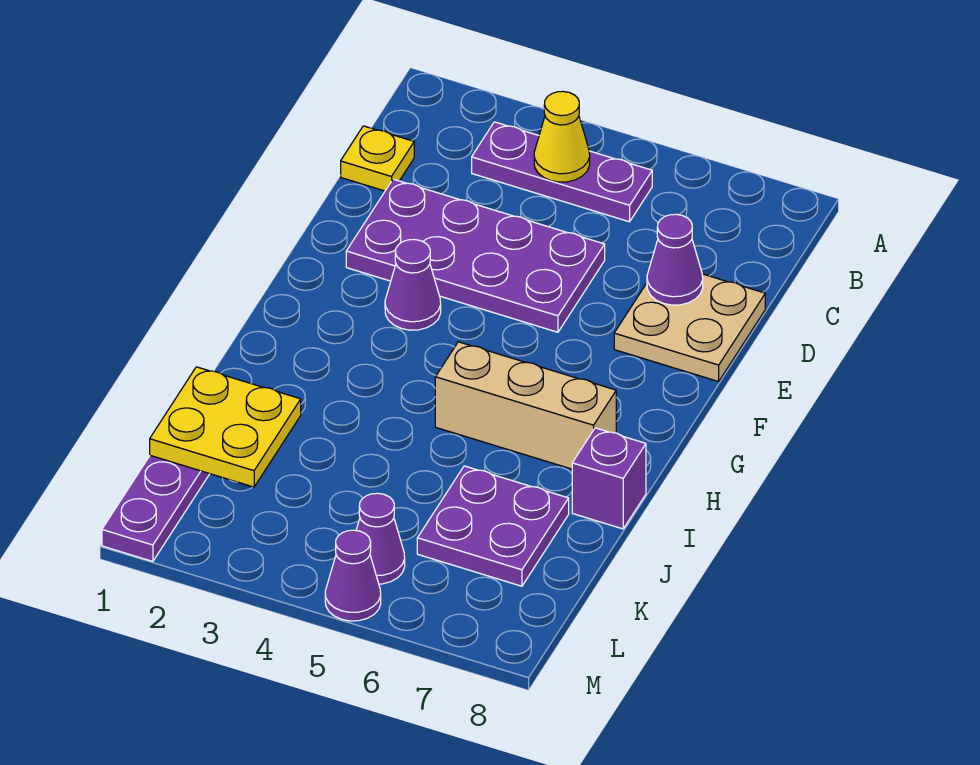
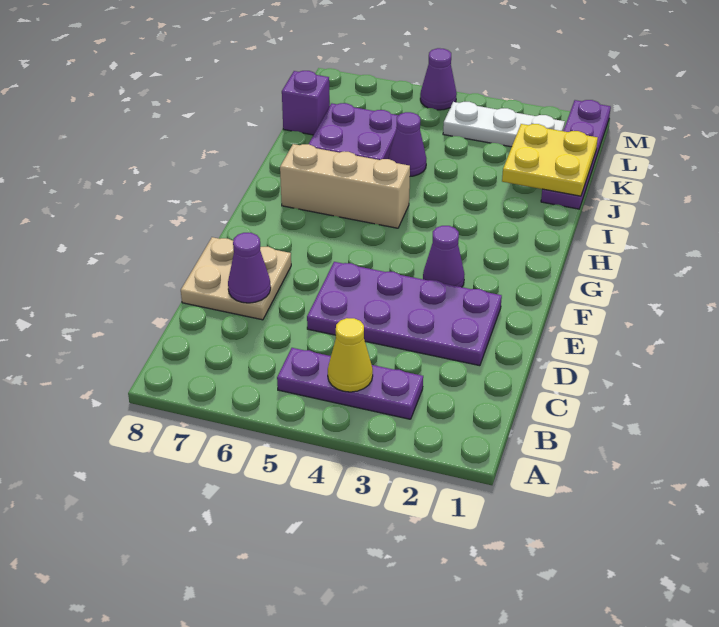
yellow 1x1 plate [341,126,414,191] -> none
purple 1x1 brick [572,428,646,529] -> purple 1x1 brick moved to [282,71,330,135]
none -> white 1x3 plate [443,102,565,147]
purple 1x1 cone [356,493,405,584] -> purple 1x1 cone moved to [389,112,426,176]

